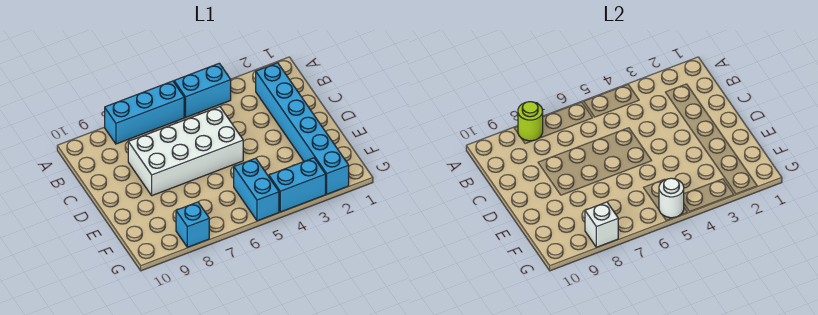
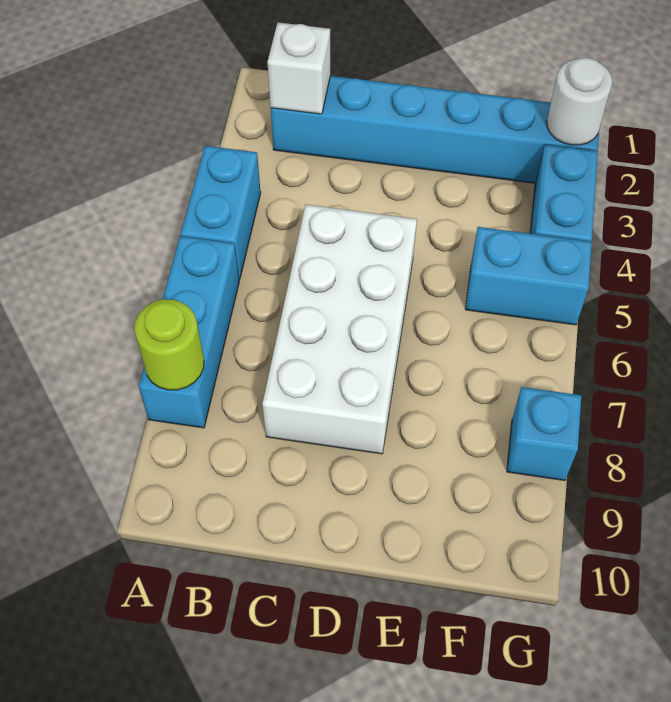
white 1x1 round brick [659,178,684,218] -> white 1x1 round brick moved to [547,58,612,145]
white 1x1 brick [585,202,618,247] -> white 1x1 brick moved to [267,22,330,114]

